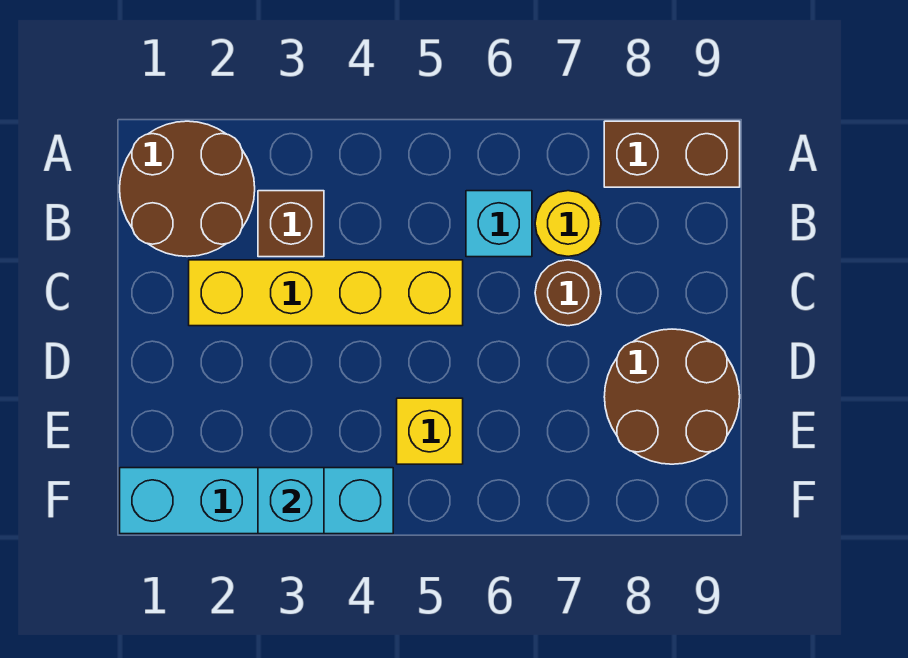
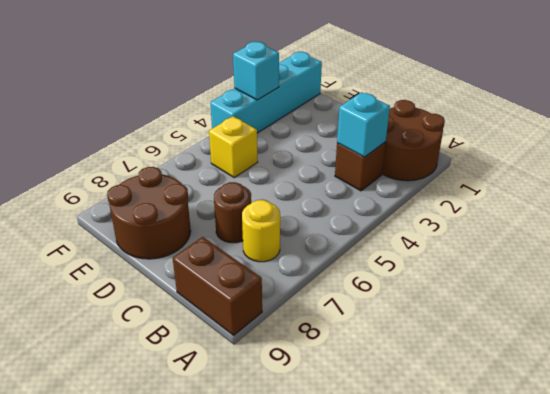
brown 1x2 brick [604,121,740,187] -> brown 1x2 brick turned to [173,237,262,335]
cyan 1x1 brick [466,191,532,257] -> cyan 1x1 brick moved to [337,92,390,157]
yellow 1x4 brick [189,260,463,326] -> none

